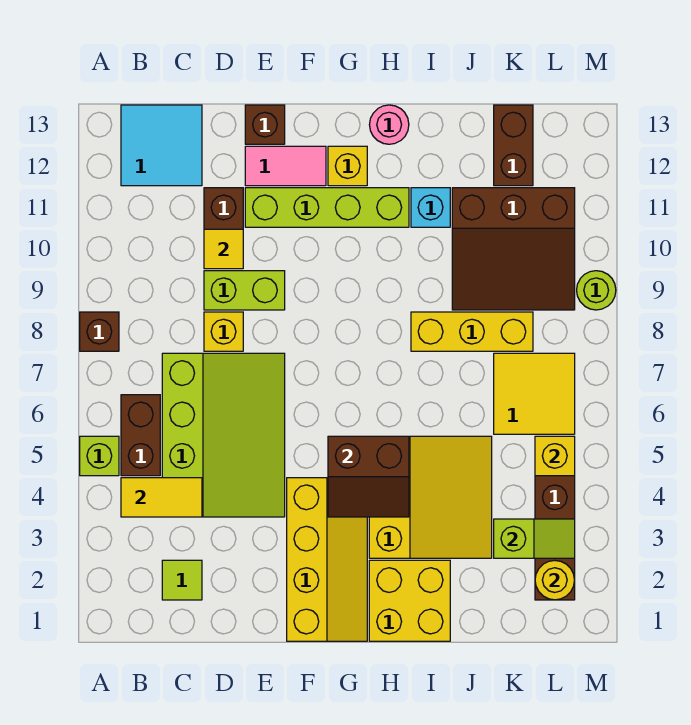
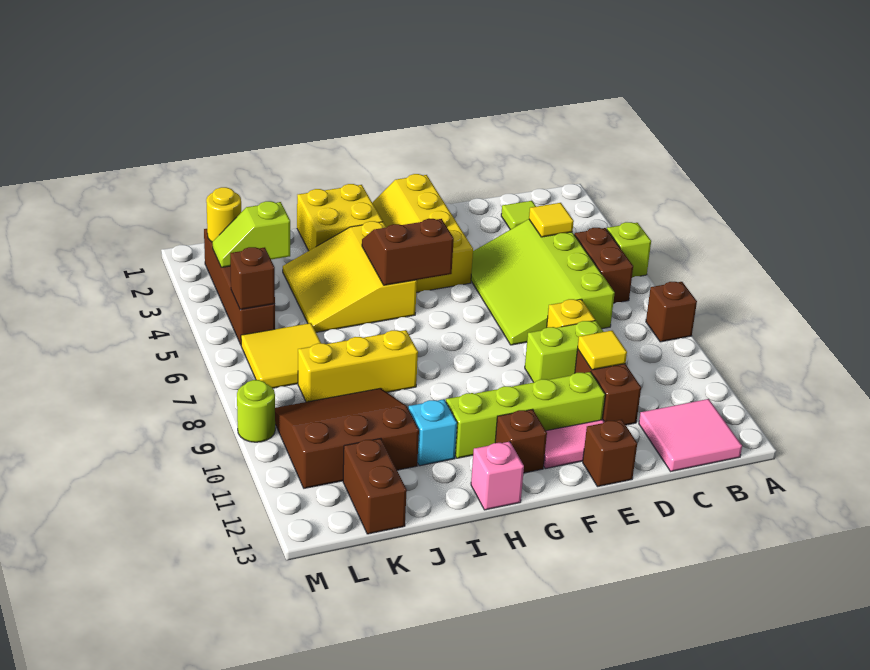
yellow 1x2 tile [121,478,202,517] -> yellow 1x1 tile [529,203,574,237]
cyan 2x2 tile [121,105,202,186] -> pink 2x2 tile [639,399,742,471]
yellow 1x1 brick [328,146,367,186] -> brown 1x1 brick [495,409,547,473]
pink 1x1 round brick [369,105,409,144] -> pink 1x1 brick [471,442,524,510]
yellow 1x1 brick [535,436,575,476] -> brown 1x1 brick [230,247,275,310]

